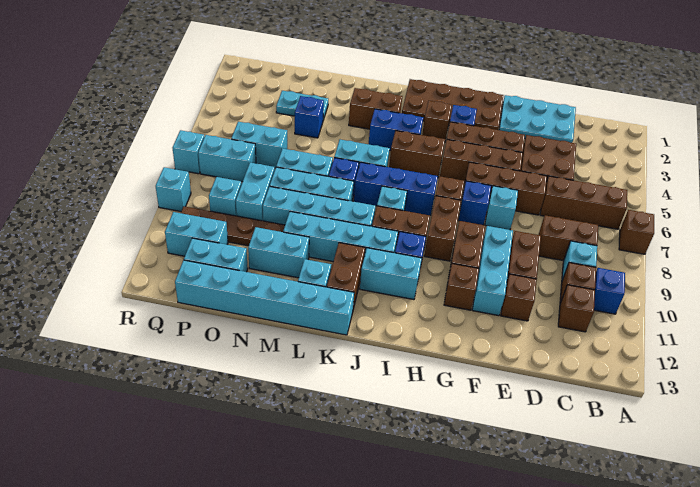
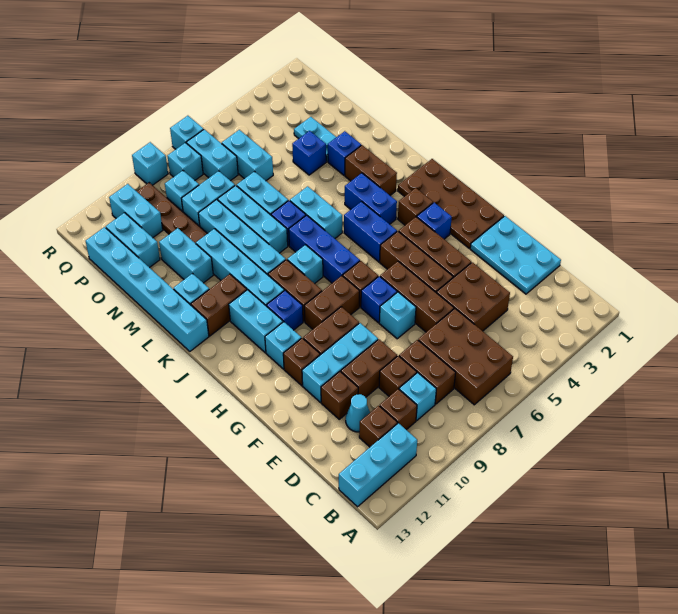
brown 1x1 brick [619,210,654,254] -> brown 1x1 brick moved to [379,356,417,396]
brown 1x3 brick [540,176,627,229] -> brown 2x3 brick [418,309,513,405]
blue 1x1 brick [594,268,625,314] -> blue 1x1 brick moved to [328,131,361,175]
none -> cyan 1x3 brick [339,423,417,507]
none -> cyan 1x1 cone [346,394,370,432]
none -> cyan 1x1 brick [265,322,301,369]
brown 1x2 brick [389,131,445,176] -> blue 1x2 brick [344,202,397,262]
none -> cyan 1x1 brick [167,143,203,180]

